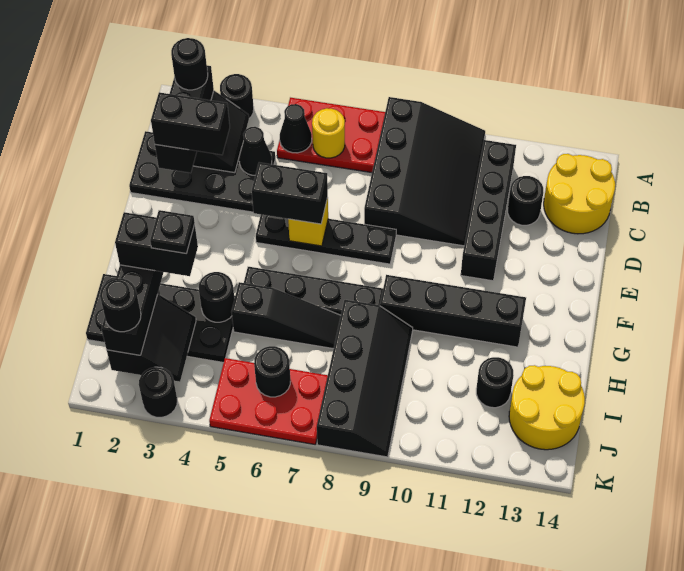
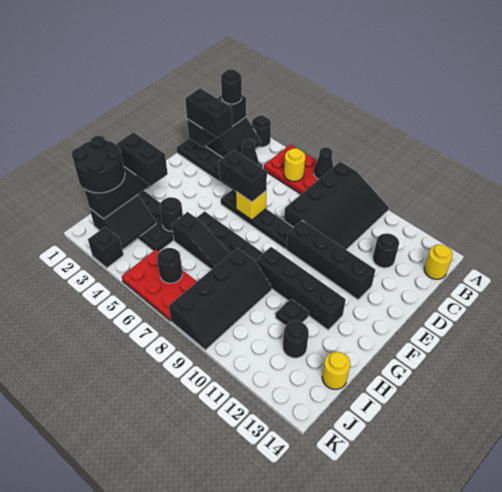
black 1x1 cone [280,104,312,153] -> black 1x1 cone moved to [314,147,333,179]
black 1x4 brick [461,140,516,281] -> black 1x4 brick turned to [286,220,376,300]
yellow 2x2 round brick [544,154,615,234] -> yellow 1x1 round brick [424,245,453,279]
black 1x1 plate [150,210,195,254] -> black 1x1 plate moved to [275,299,309,326]
yellow 2x2 round brick [509,365,585,450] -> yellow 1x1 round brick [322,352,350,389]
black 1x1 round brick [100,278,141,332] -> black 2x2 round brick [72,136,125,193]
black 1x1 round brick [139,367,177,417] -> black 1x1 brick [88,227,123,268]

